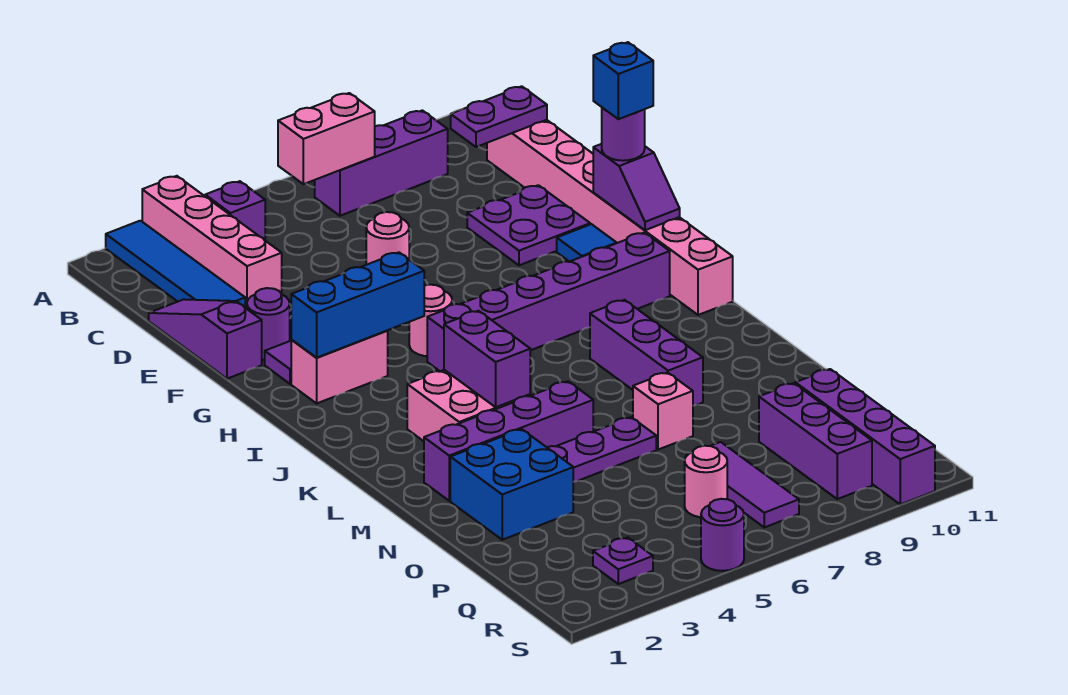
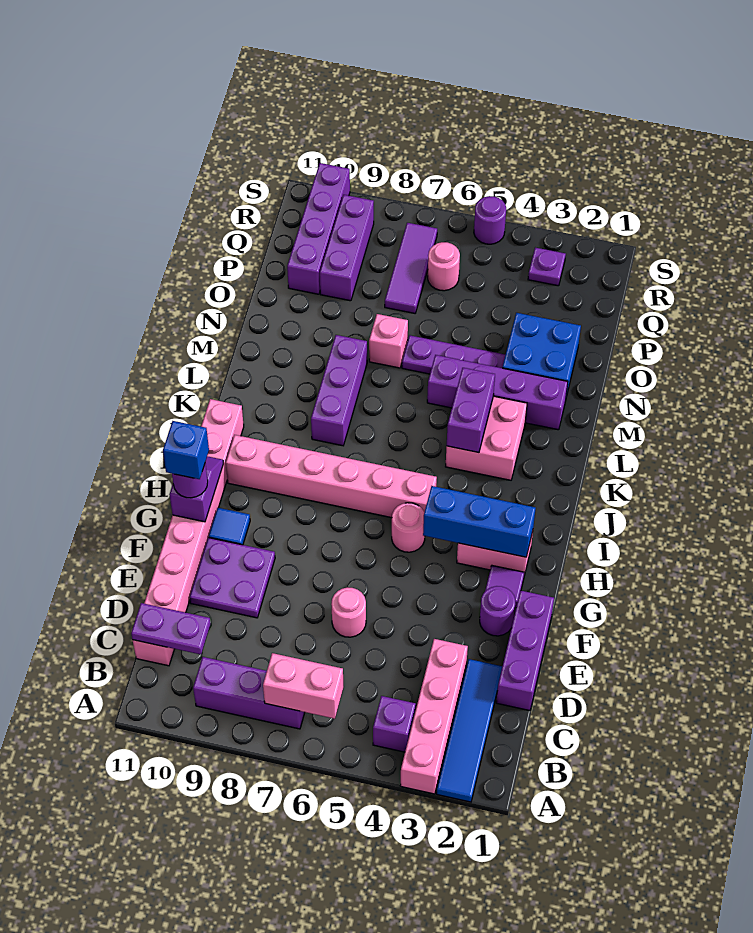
purple 1x3 slope [149,299,262,379] -> purple 1x3 brick [496,590,554,711]
purple 1x6 brick [427,233,670,371] -> pink 1x6 brick [226,435,437,518]

